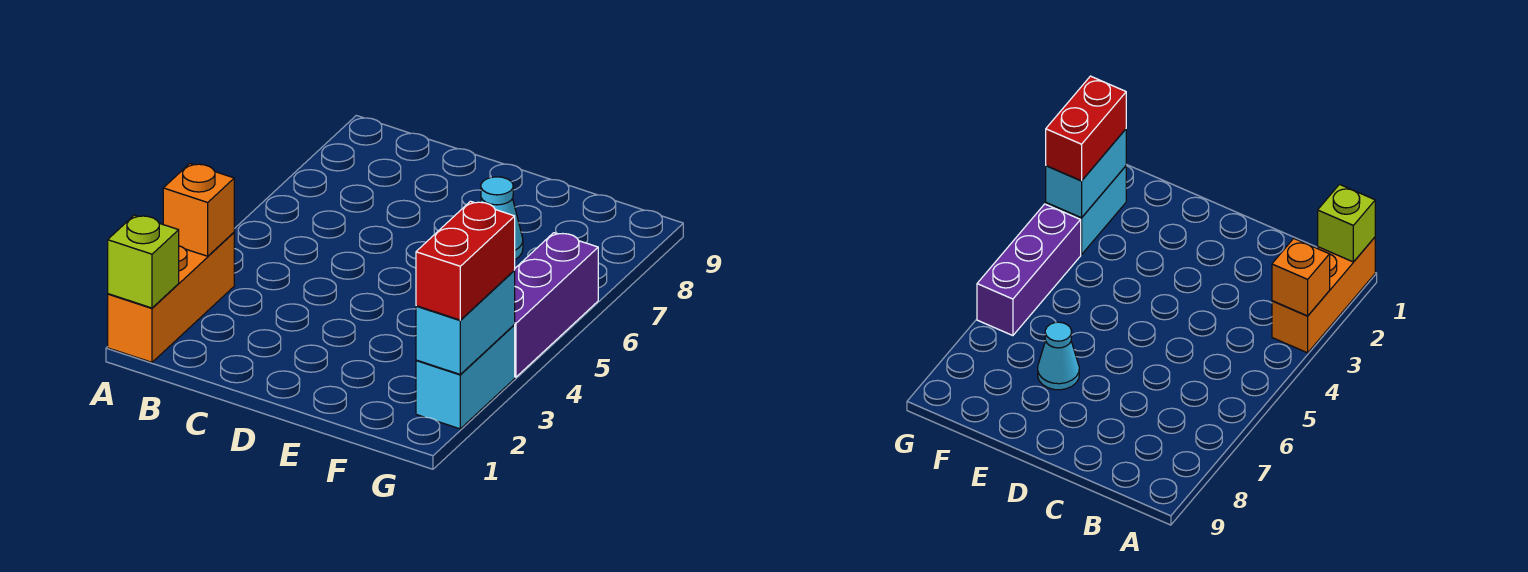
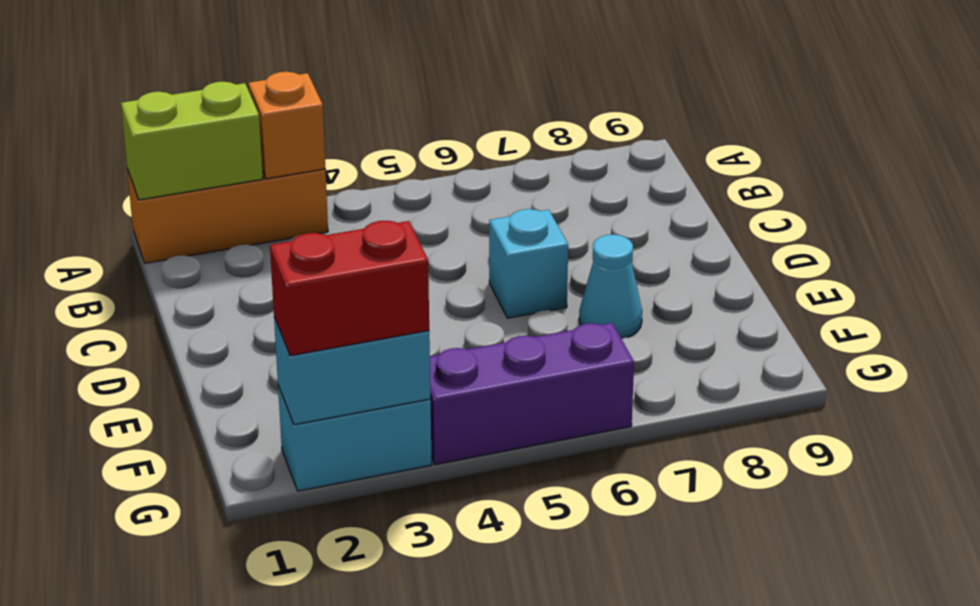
lime 1x1 brick [108,215,179,308] -> lime 1x2 brick [121,82,263,200]
none -> cyan 1x1 brick [489,209,568,318]

